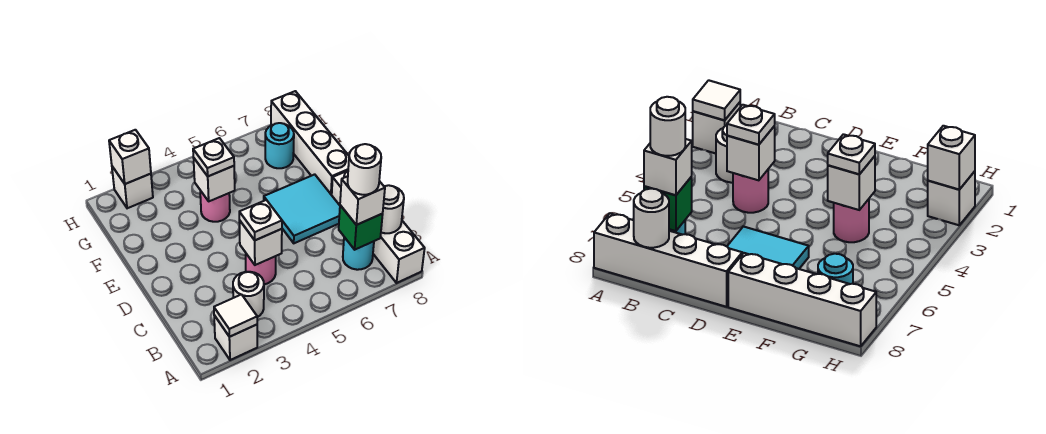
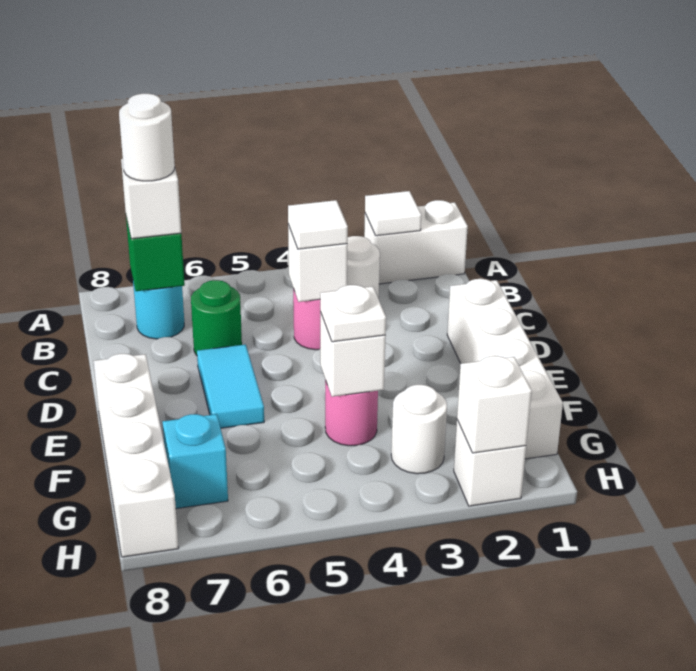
white 1x1 brick [214,315,257,360] -> white 1x2 brick [364,200,468,284]
white 1x4 brick [332,171,425,283] -> white 1x4 brick moved to [447,279,563,459]
white 1x1 round brick [381,185,404,233] -> white 1x1 round brick moved to [391,385,447,474]
white 1x1 plate [239,200,282,240] -> white 1x1 tile [288,200,348,249]
none -> green 1x1 round brick [191,280,242,355]
cyan 2x2 tile [264,174,340,243] -> cyan 1x2 tile [197,344,264,428]
cyan 1x1 round brick [265,123,294,168] -> cyan 1x1 brick [163,414,228,509]

